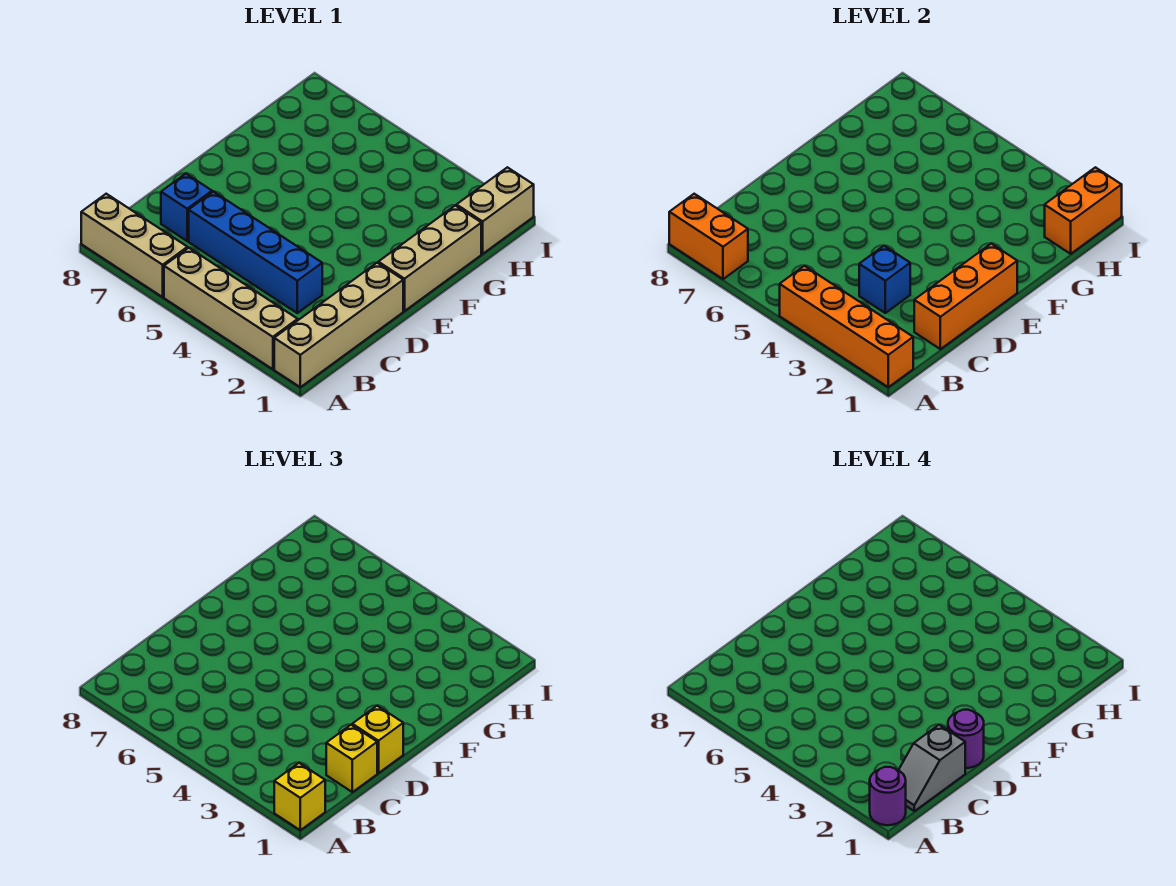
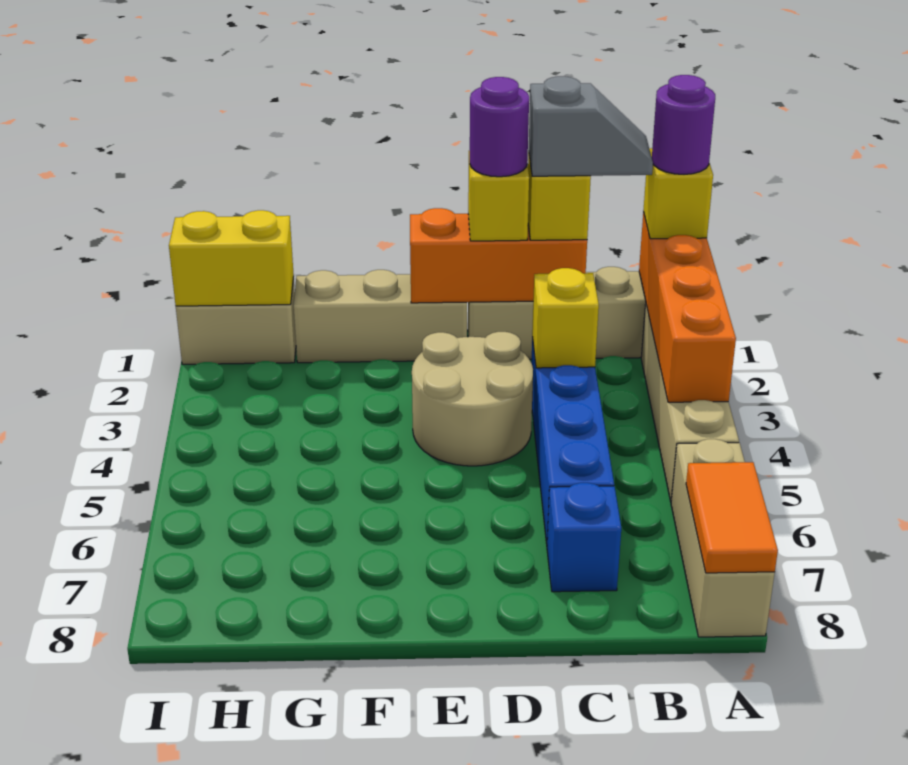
orange 1x2 brick [669,194,748,279] -> orange 1x2 tile [686,462,778,573]
blue 1x1 brick [859,246,910,313] -> yellow 1x1 brick [532,268,599,368]
none -> tan 2x2 round brick [412,332,533,466]
orange 1x2 brick [1045,167,1122,254] -> yellow 1x2 brick [169,210,294,306]

